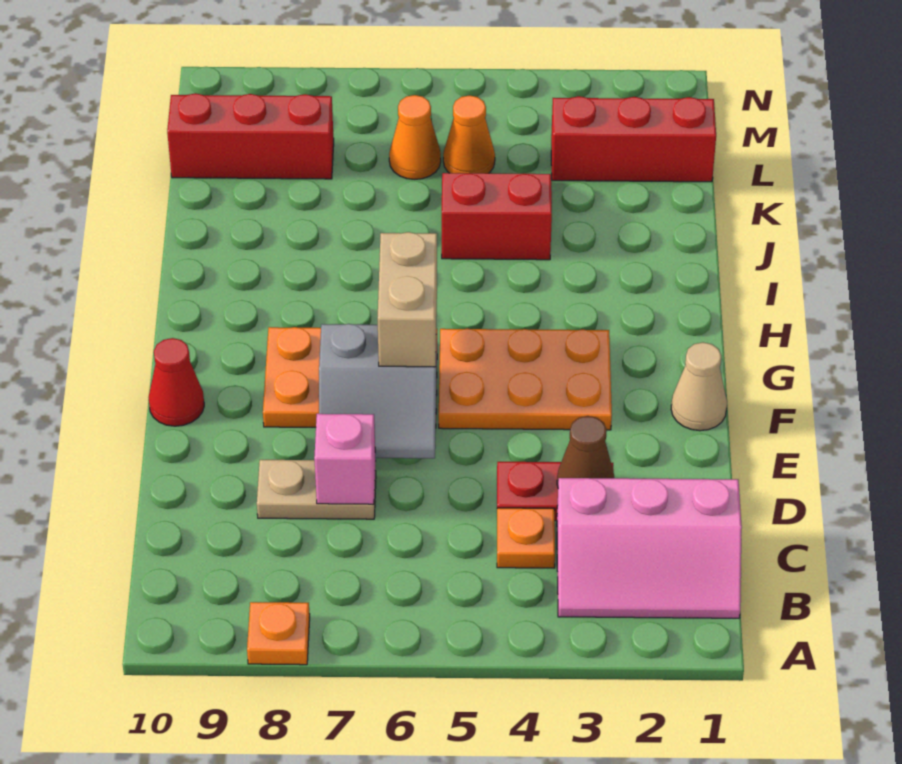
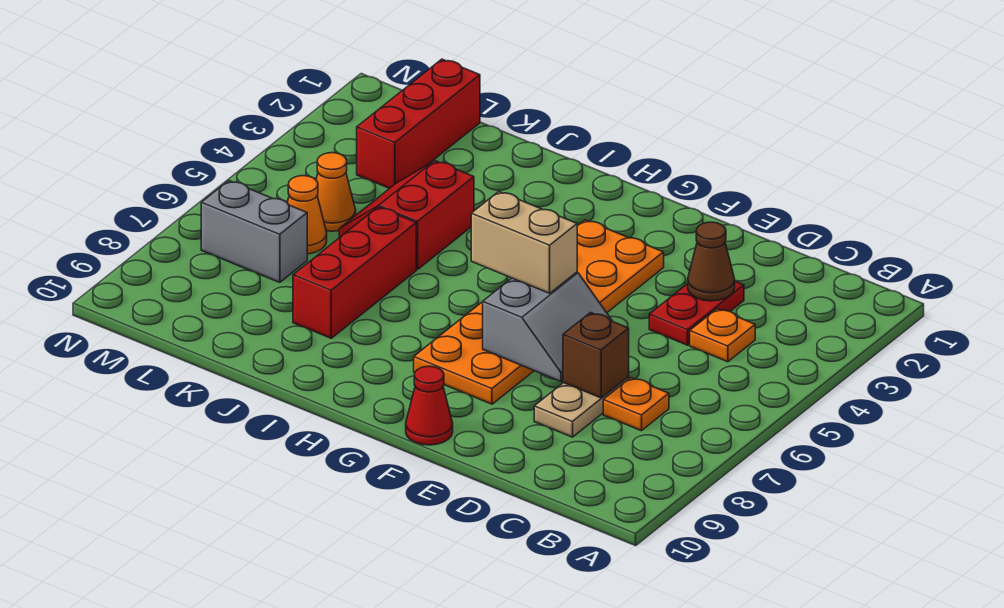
orange 1x1 plate [247,602,310,665] -> orange 1x1 plate moved to [603,378,669,431]
pink 2x3 slope [557,478,742,618] -> none
pink 1x1 brick [314,414,376,504] -> brown 1x1 brick [563,313,629,398]
tan 1x1 cone [671,342,727,431] -> none
none -> grey 1x2 brick [201,181,307,282]
red 1x3 brick [167,93,334,179] -> red 1x3 brick moved to [293,207,416,338]

